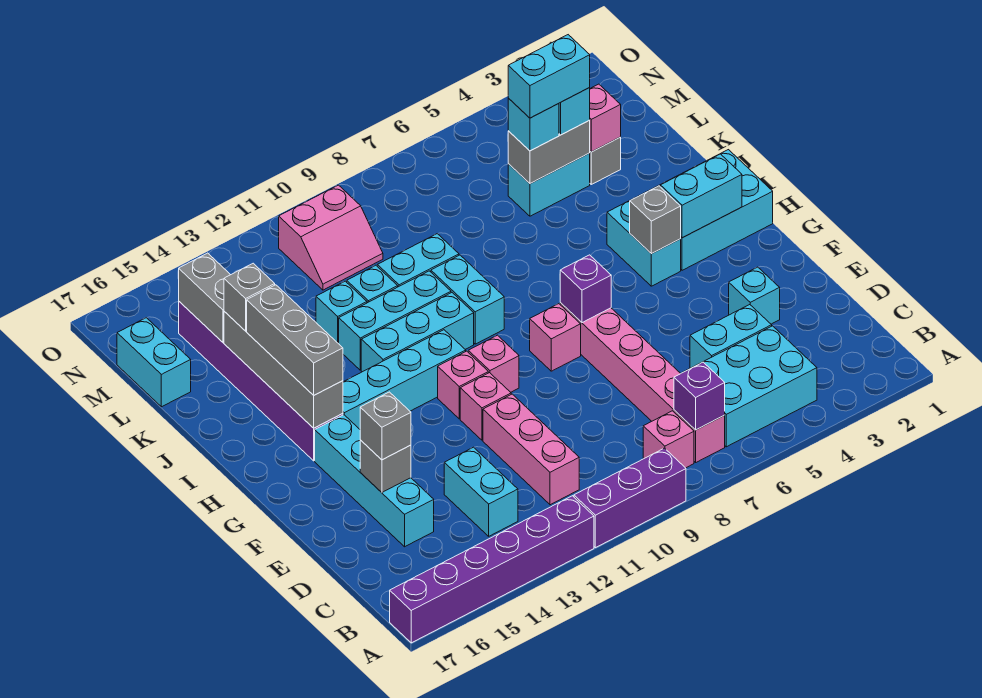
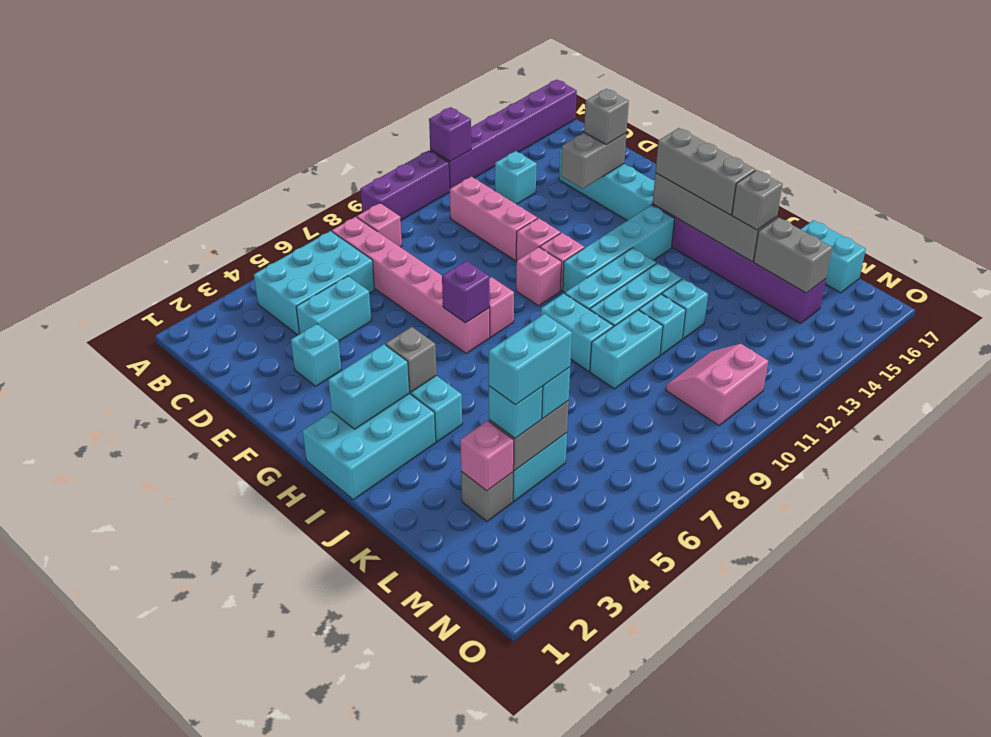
purple 1x1 brick [674,362,725,430] -> purple 1x1 brick moved to [429,107,471,162]
cyan 1x2 brick [444,447,518,536] -> cyan 1x1 brick [495,151,537,204]
grey 1x1 brick [360,440,411,492] -> grey 1x2 brick [561,133,626,189]

